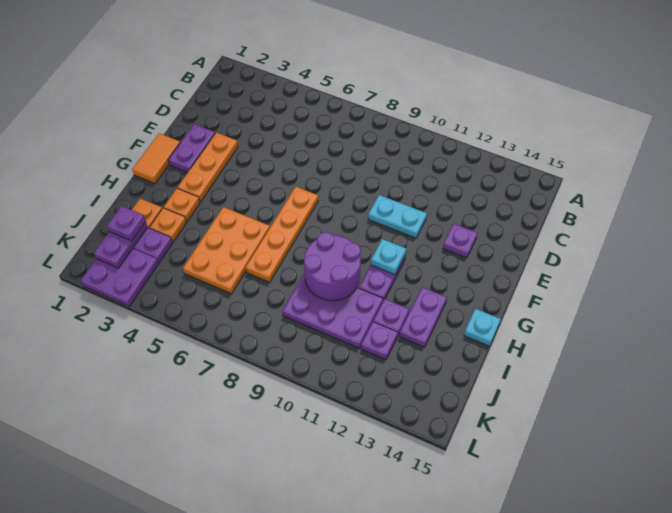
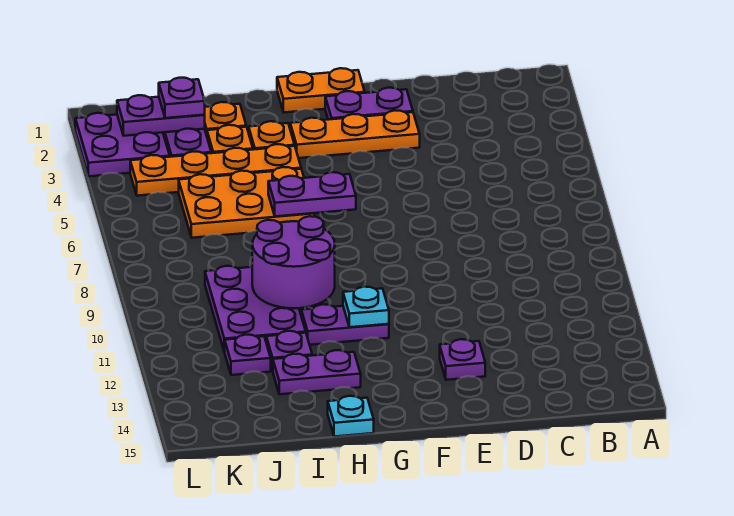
cyan 1x2 plate [368,195,427,238] -> none
orange 1x2 tile [132,133,180,183] -> orange 1x2 plate [277,68,365,112]
orange 1x4 plate [246,187,318,282] -> orange 1x4 plate moved to [130,144,301,196]
none -> purple 1x2 plate [268,172,356,216]

